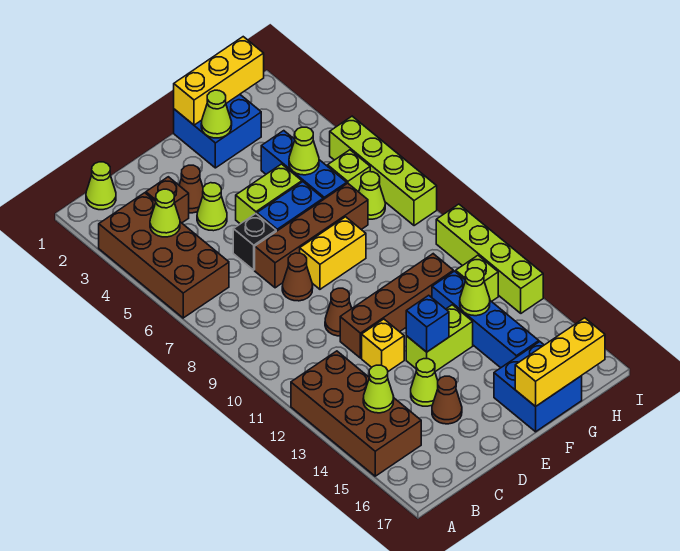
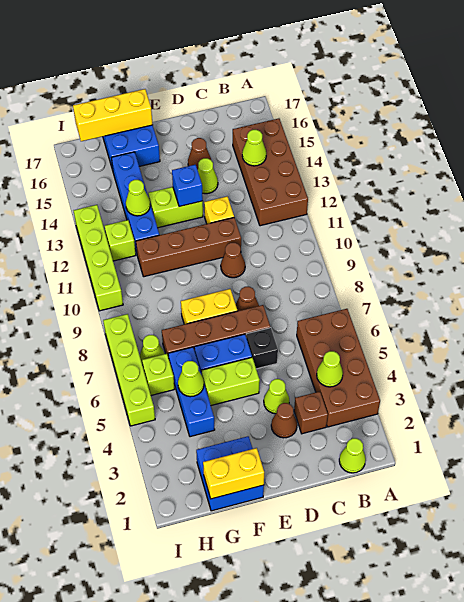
yellow 1x3 brick [174,37,264,125] -> yellow 1x2 brick [203,448,264,499]
lime 1x1 cone [201,90,232,138] -> none

